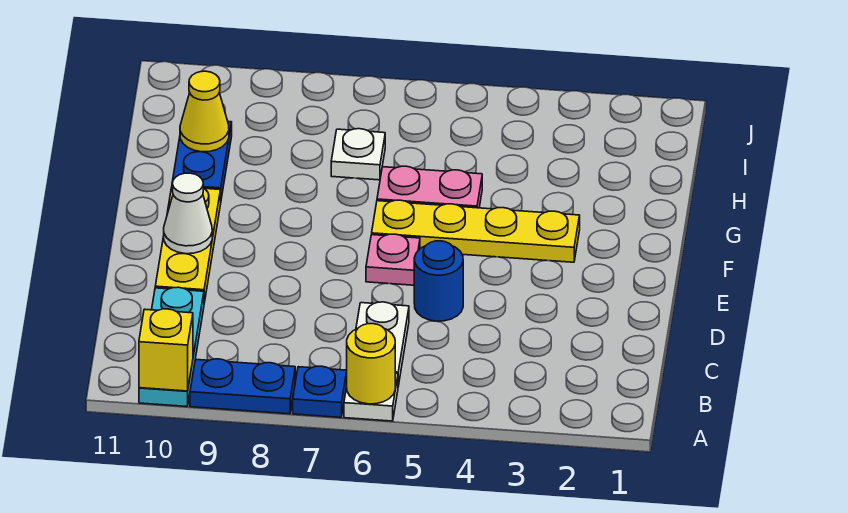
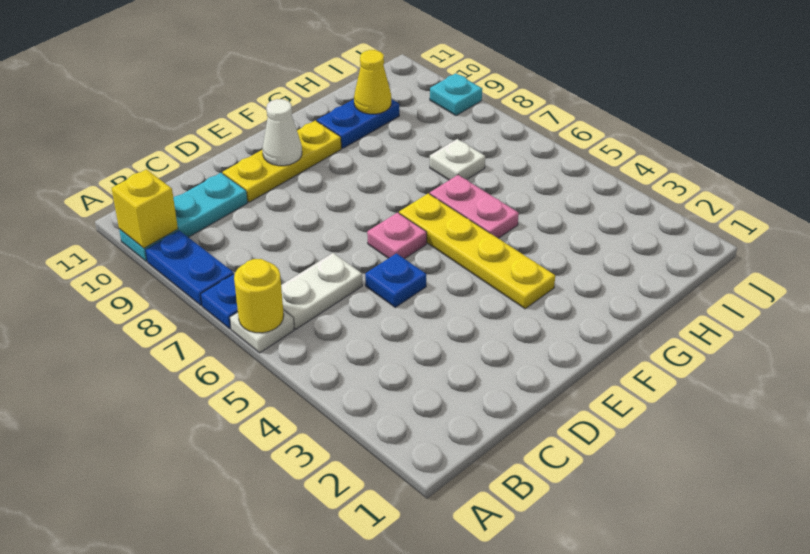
blue 1x1 round brick [414,241,463,321] -> blue 1x1 plate [365,253,426,307]
none -> cyan 1x1 plate [430,73,482,116]

